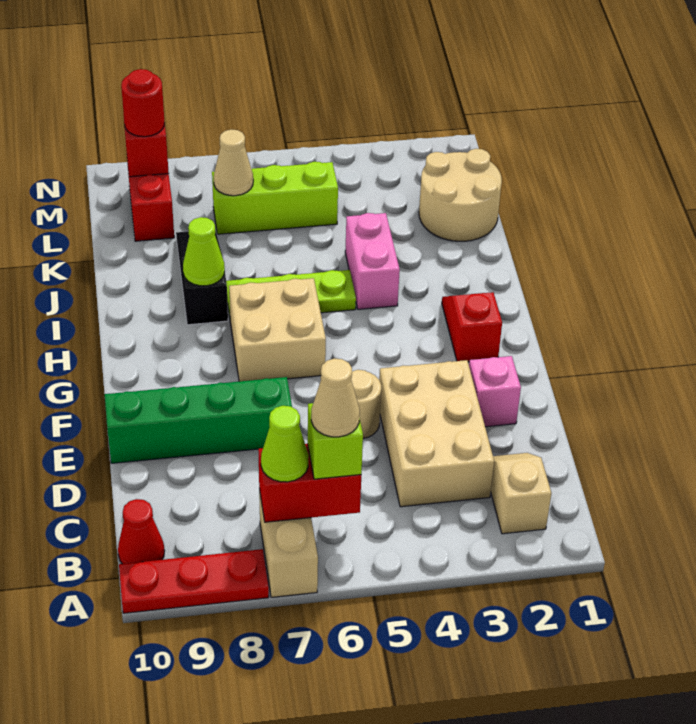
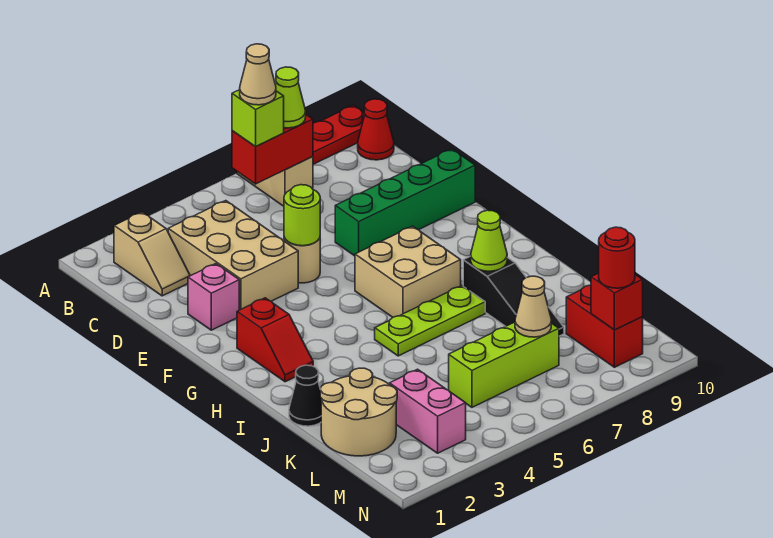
none -> lime 1x1 round brick [284,185,320,246]
pink 1x2 brick [345,213,400,309] -> pink 1x2 brick moved to [390,369,466,453]
none -> black 1x1 cone [289,365,321,426]

